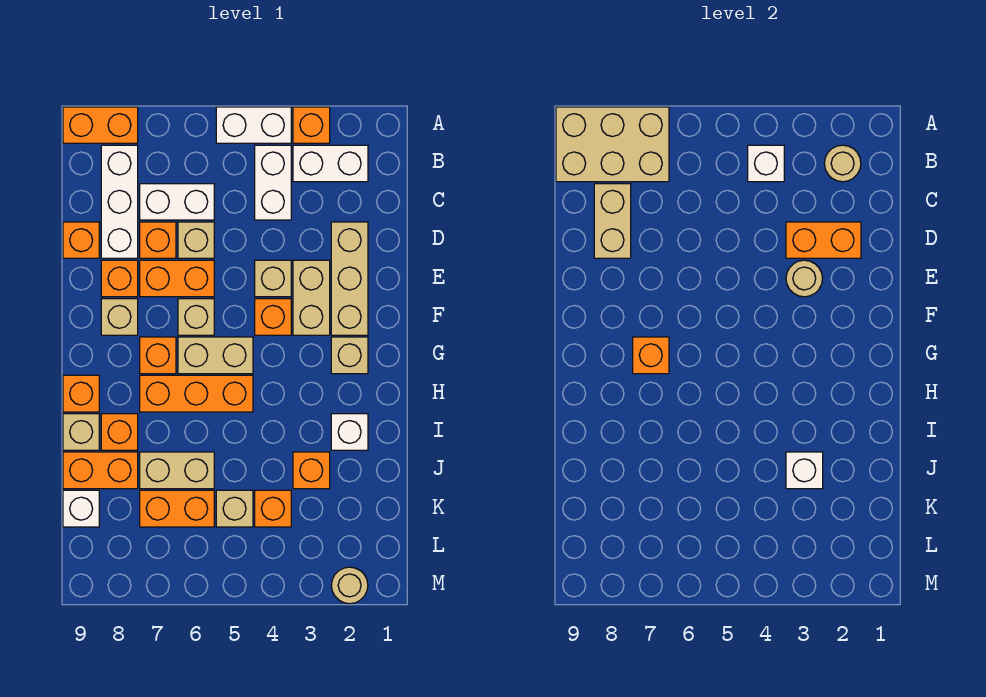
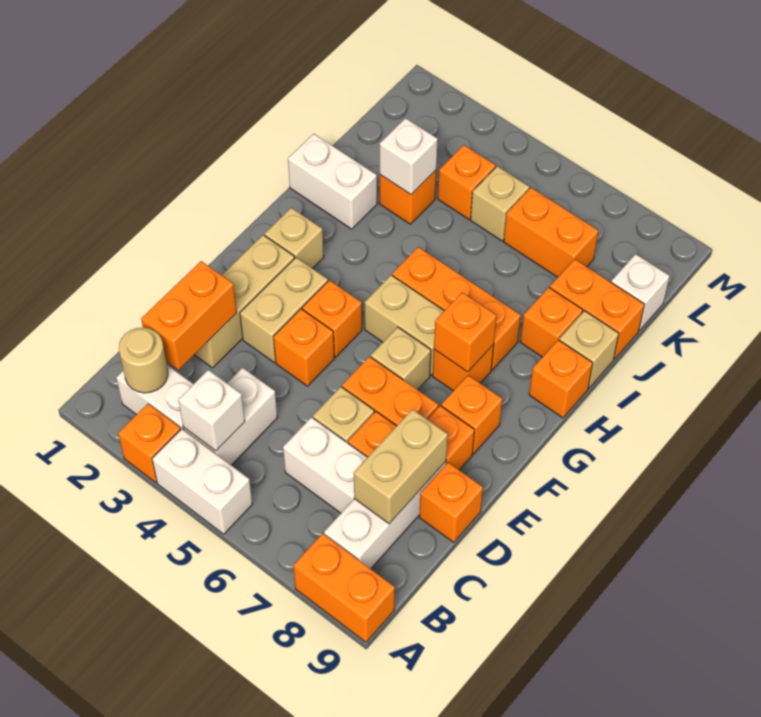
tan 2x3 brick [556,107,669,182] -> none
orange 1x2 brick [786,222,861,258] -> orange 1x2 brick turned to [141,261,237,370]
tan 1x1 round brick [786,260,823,297] -> none
tan 1x1 brick [255,260,291,297] -> orange 1x1 brick [274,309,334,386]
tan 1x1 brick [101,299,138,335] -> orange 1x1 brick [441,375,502,454]
white 1x1 brick [331,414,368,450] -> white 1x2 brick [288,134,377,229]
tan 1x2 brick [140,452,214,489] -> none
tan 1x1 round brick [331,567,368,604] -> none

